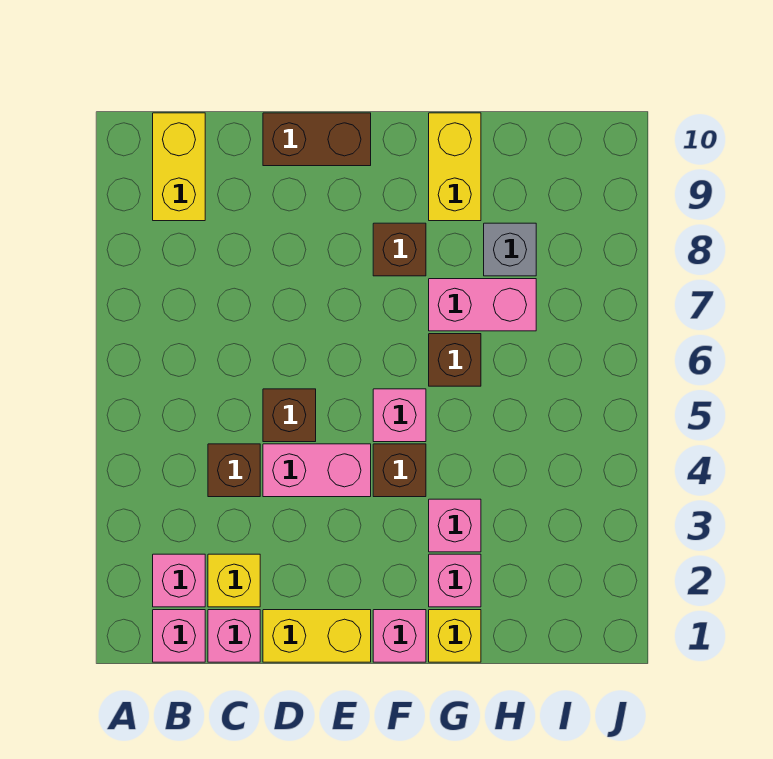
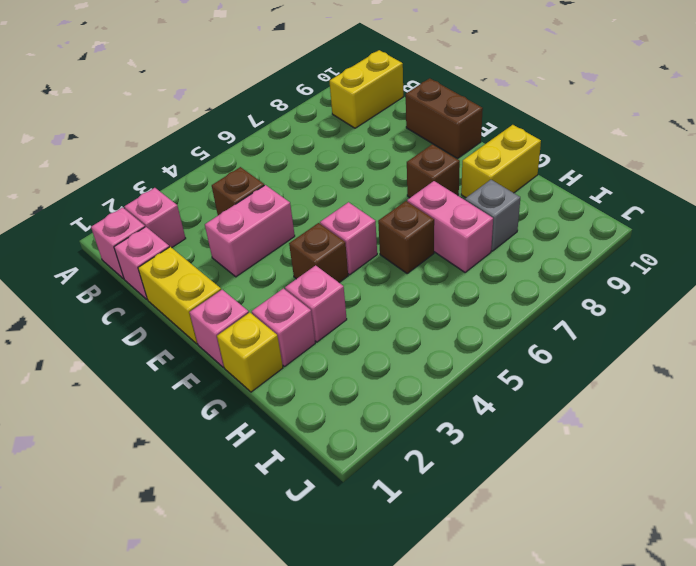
yellow 1x1 brick [208,554,260,607] -> none
pink 1x2 brick [263,444,371,497] -> pink 1x2 brick turned to [205,185,295,277]
brown 1x1 brick [263,389,316,442] -> none

